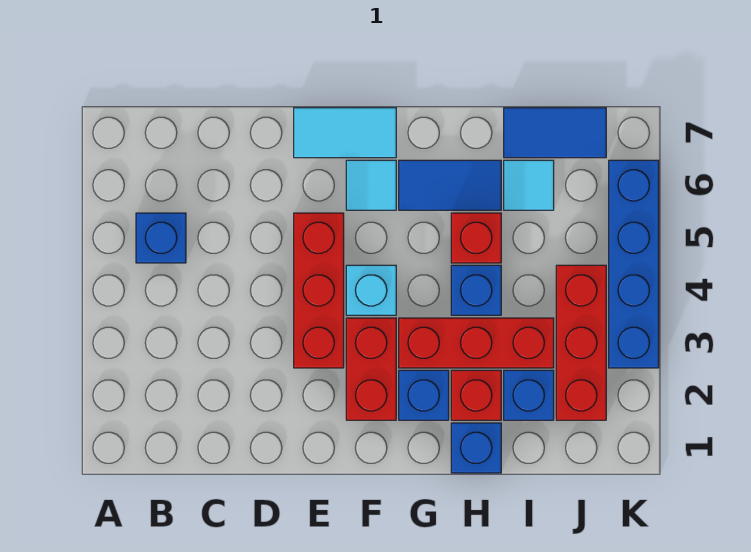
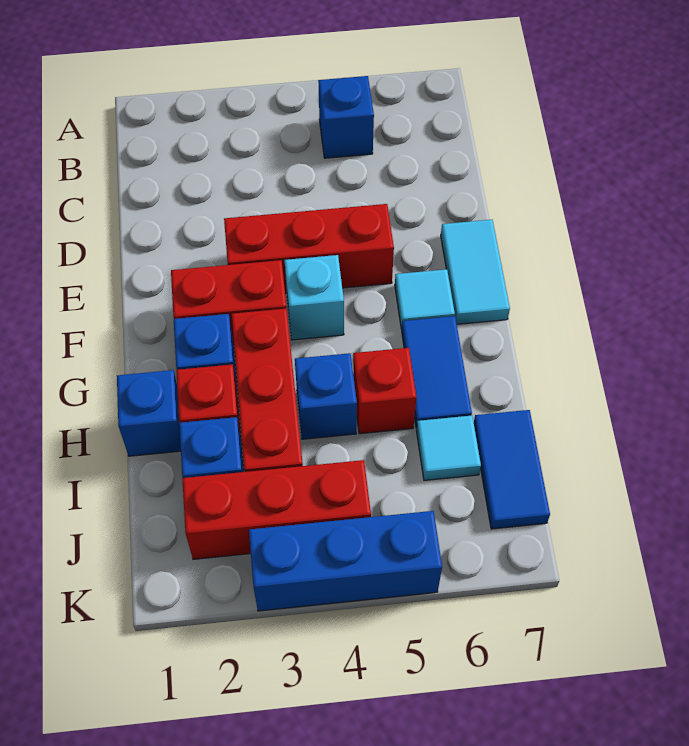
blue 1x4 brick [609,160,659,368] -> blue 1x3 brick [249,511,442,611]

